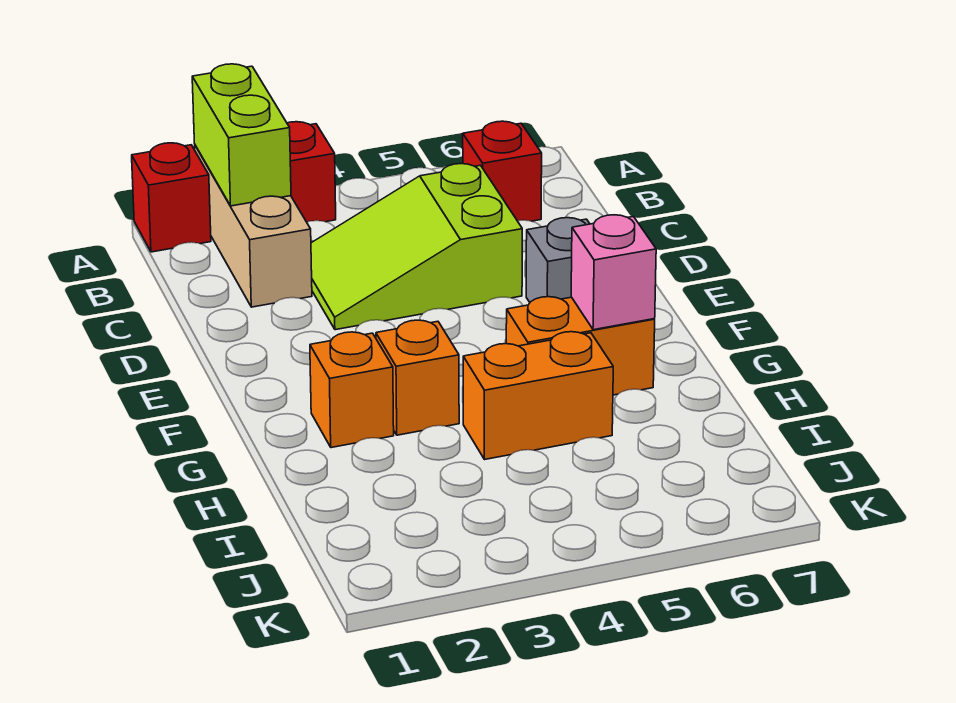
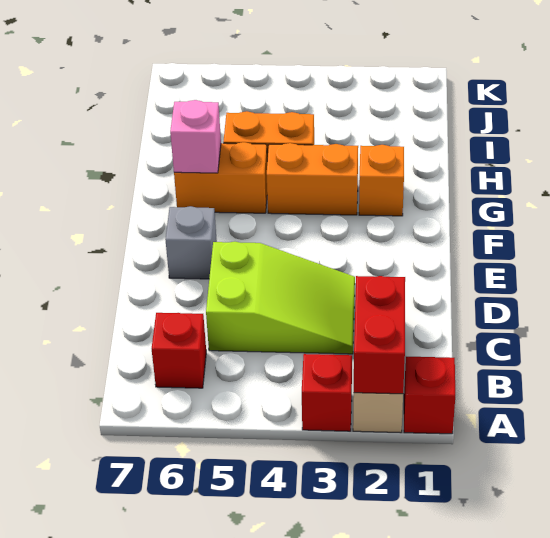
lime 1x2 brick [192,64,291,206] -> red 1x2 brick [354,276,405,394]
orange 1x1 brick [376,320,459,435] -> orange 1x2 brick [267,143,358,215]

